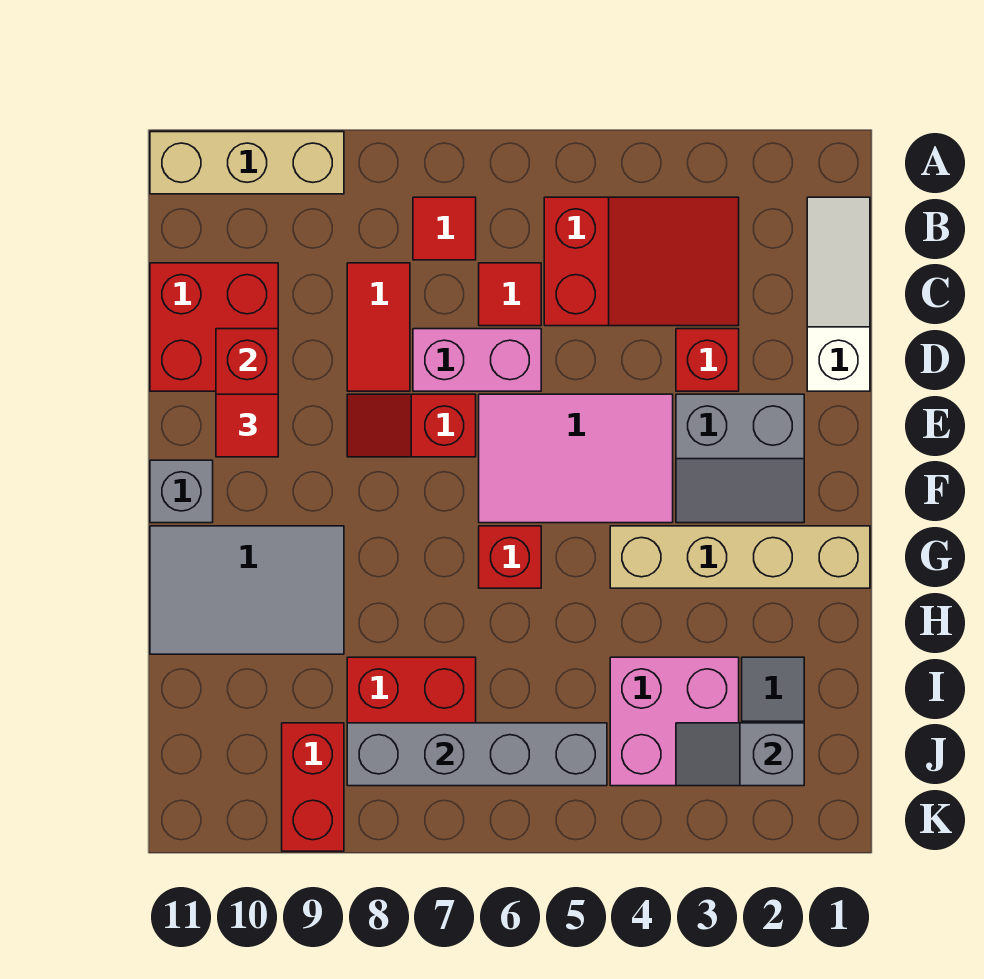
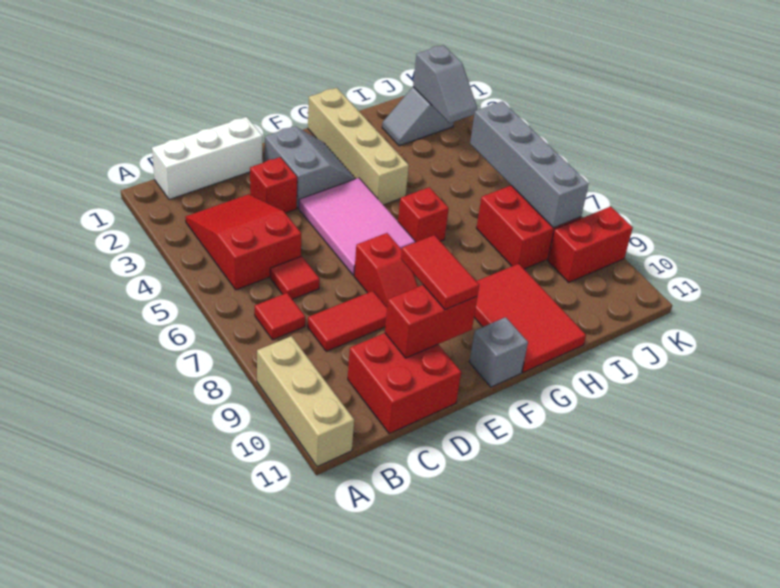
white 1x3 slope [807,197,870,391] -> white 1x3 brick [152,117,263,200]
pink 1x2 brick [413,329,541,391] -> none
red 1x1 tile [216,394,278,457] -> red 1x2 tile [401,235,479,310]
grey 2x3 tile [150,526,344,654] -> red 2x3 tile [474,264,586,372]
pink 2x2 brick [610,657,739,786] -> none

